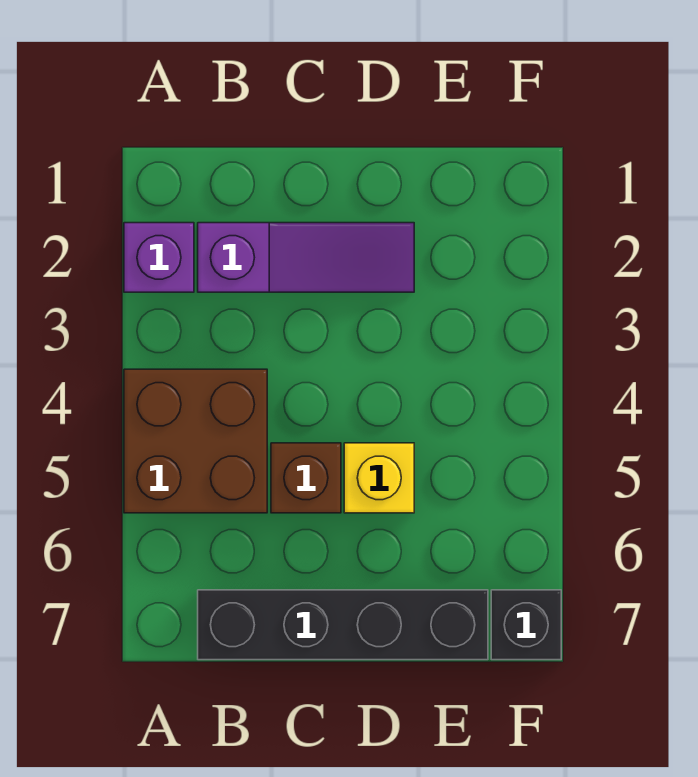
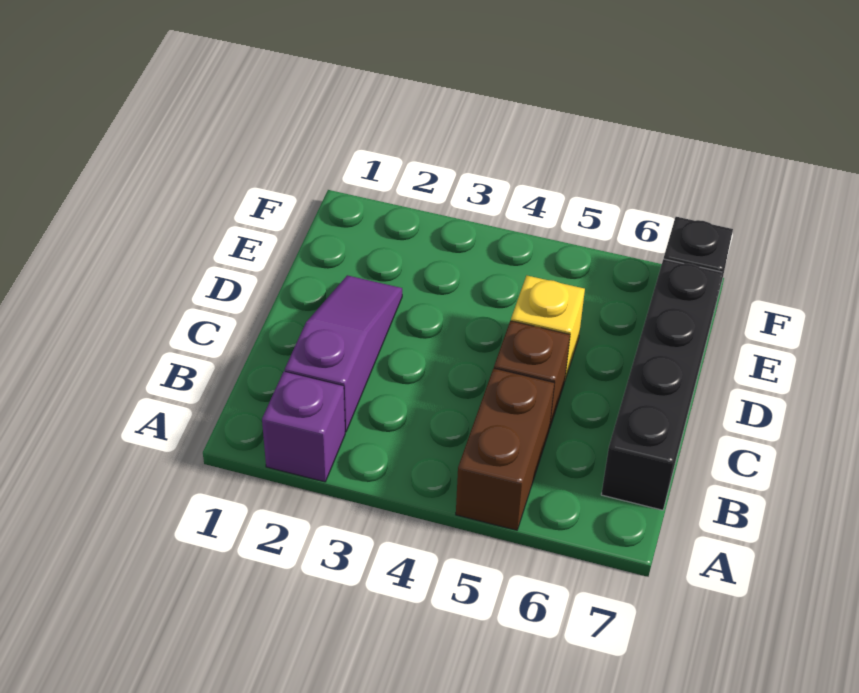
brown 2x2 brick [124,369,267,513] -> brown 1x2 brick [456,368,554,530]

